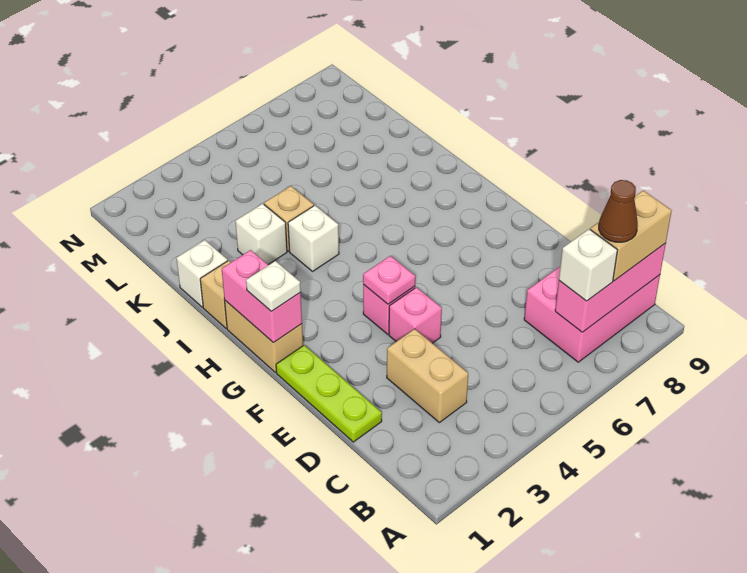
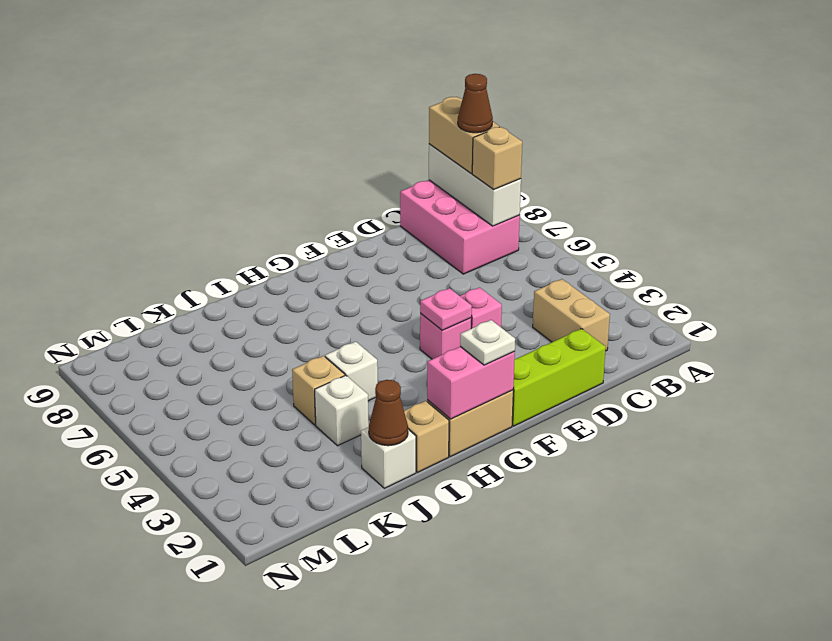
pink 1x3 brick [555,243,666,332] -> white 1x3 brick [429,144,521,226]
white 1x1 brick [559,229,617,301] -> tan 1x1 brick [472,127,522,190]
tan 1x2 brick [387,329,468,423] -> tan 1x2 brick turned to [533,279,610,351]
lime 1x3 plate [276,345,382,442] -> lime 1x3 brick [512,329,606,426]
none -> brown 1x1 cone [369,380,408,446]

